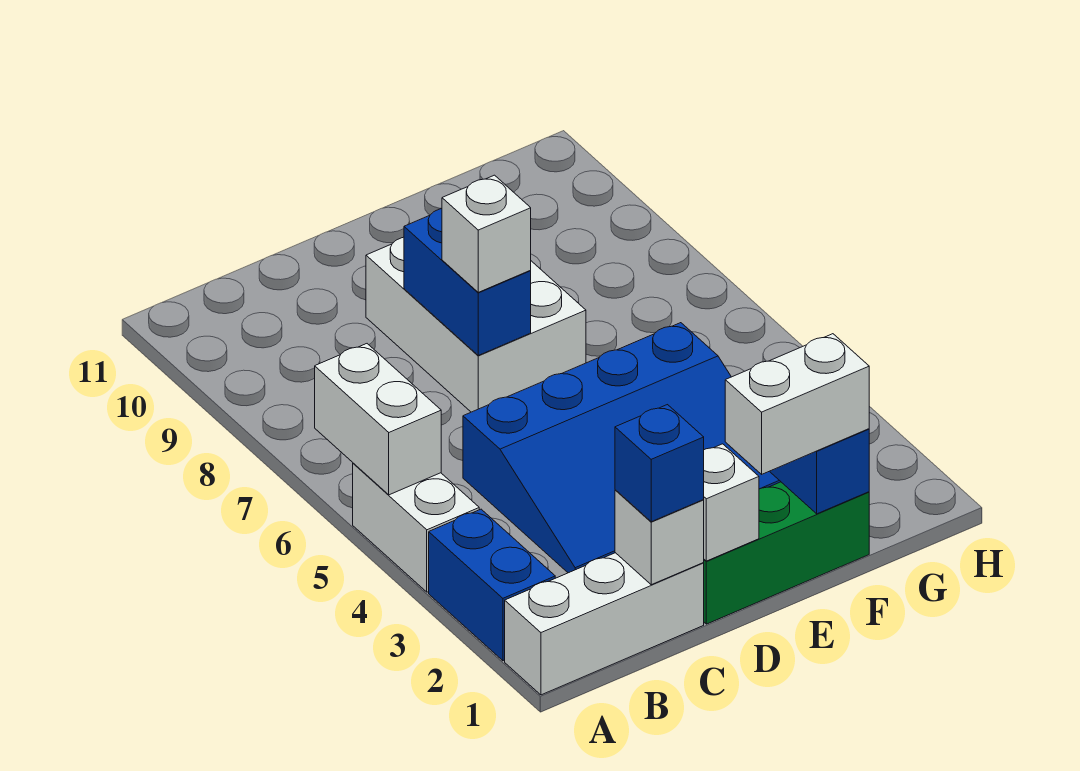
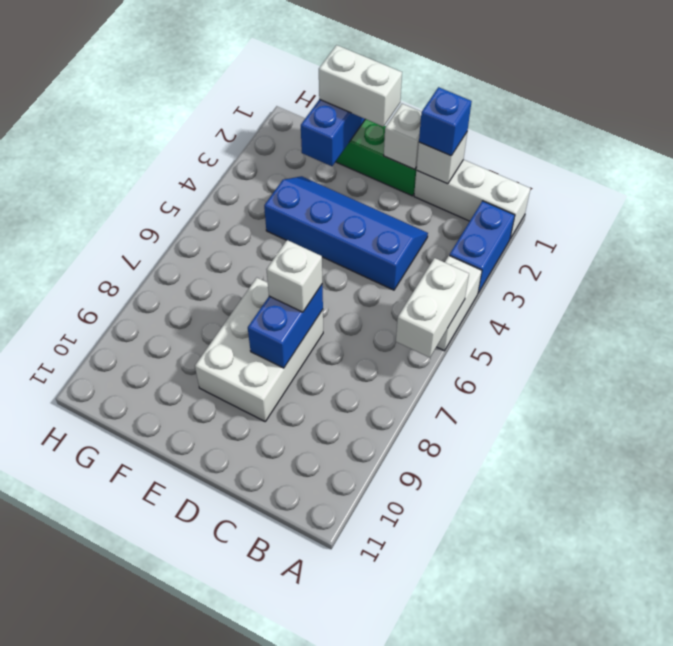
blue 3x4 slope [463,323,781,573] -> blue 2x4 slope [264,176,428,290]

